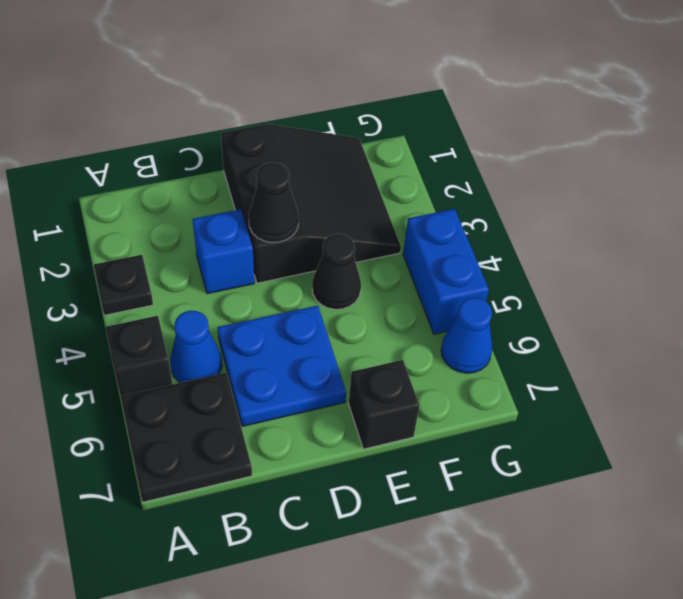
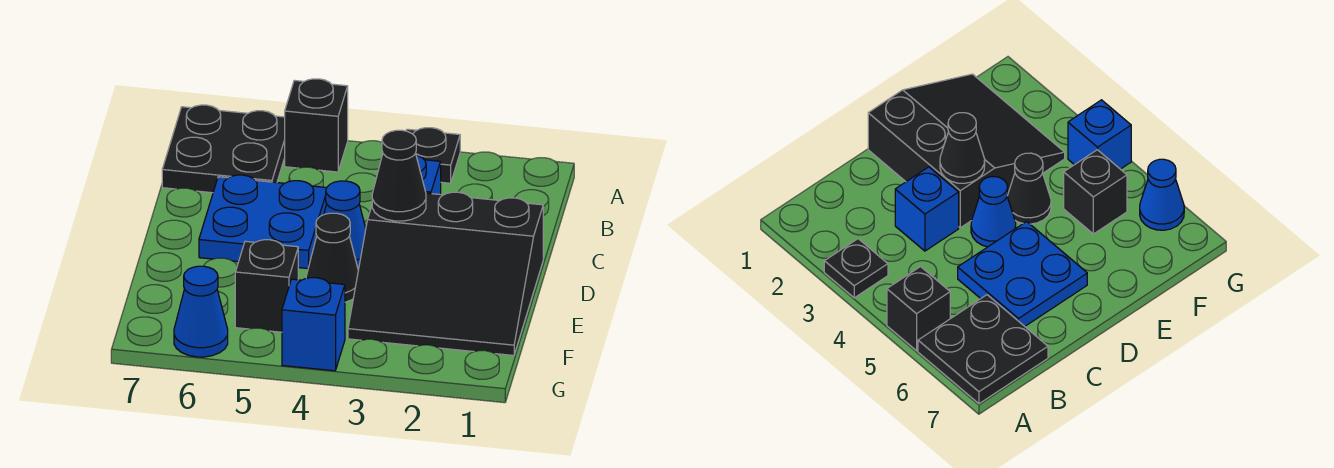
blue 1x1 cone [170,311,222,383] -> blue 1x1 cone moved to [324,181,366,269]
black 1x1 brick [349,360,419,449] -> black 1x1 brick moved to [235,240,298,332]
blue 1x2 brick [403,209,489,334] -> blue 1x1 brick [282,278,345,371]

